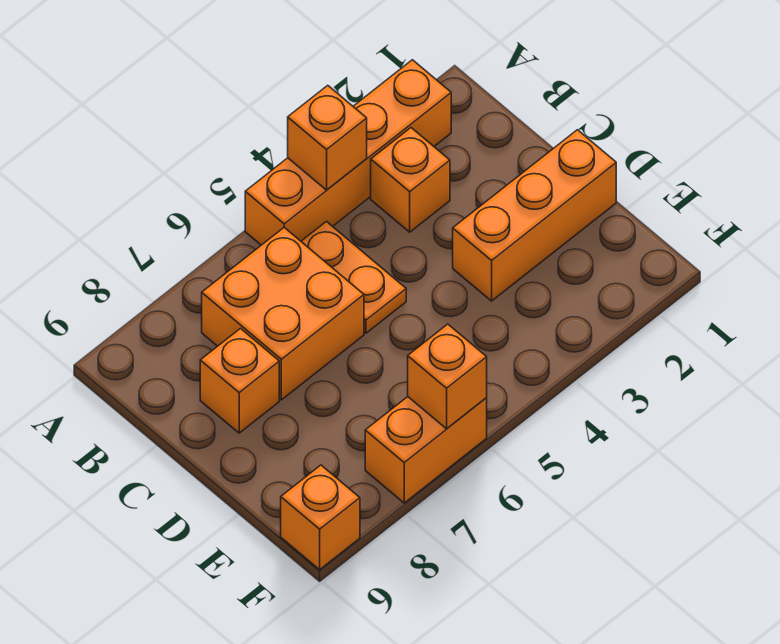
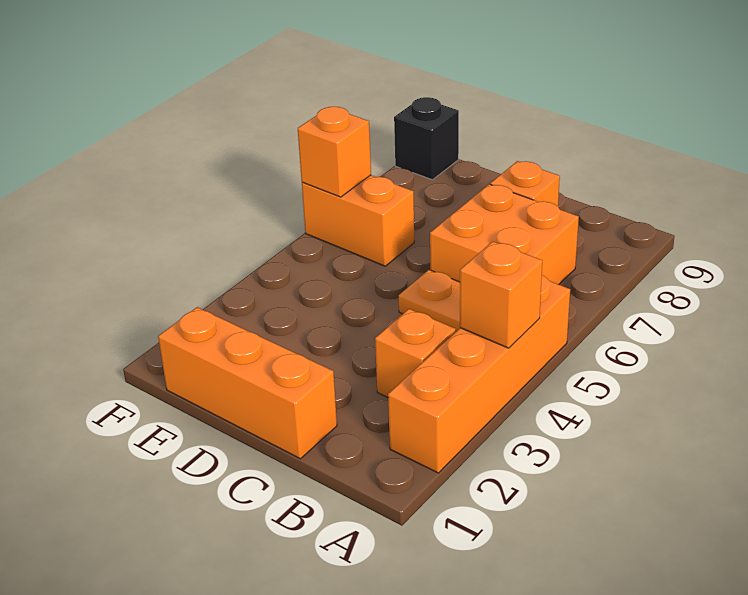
orange 1x3 brick [453,130,616,301] -> orange 1x3 brick turned to [158,307,337,459]
orange 1x2 brick [365,397,487,503] -> orange 1x2 brick turned to [302,175,414,266]
orange 1x1 brick [281,465,360,570] -> black 1x1 brick [394,97,459,180]

